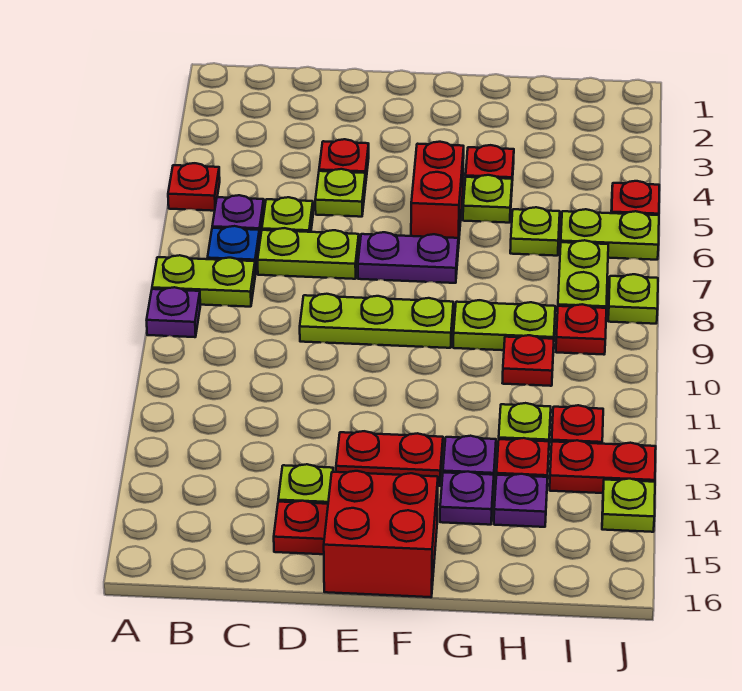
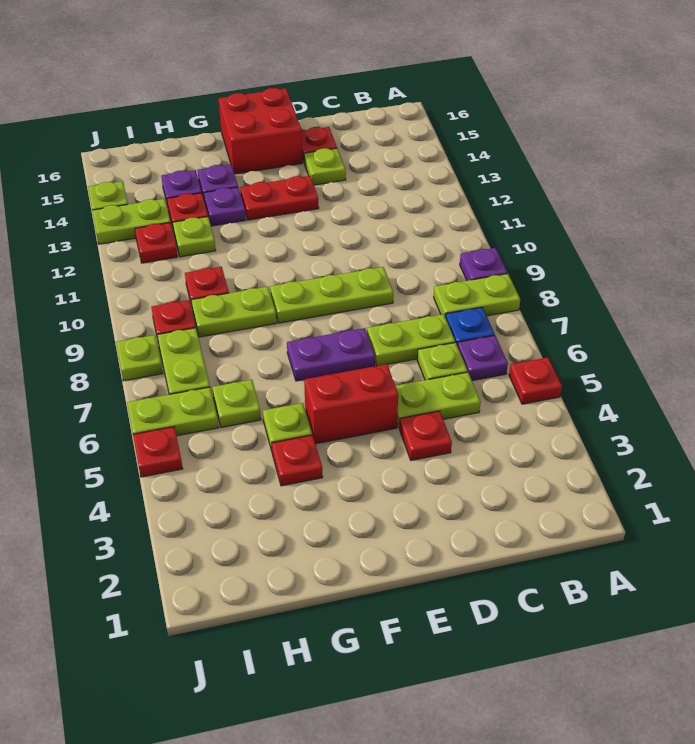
lime 1x1 plate [315,169,365,217] -> lime 1x2 plate [396,372,481,428]
red 1x2 brick [411,142,464,248] -> red 1x2 brick turned to [304,364,398,444]
red 1x2 plate [550,440,656,493] -> lime 1x2 plate [92,199,171,244]

